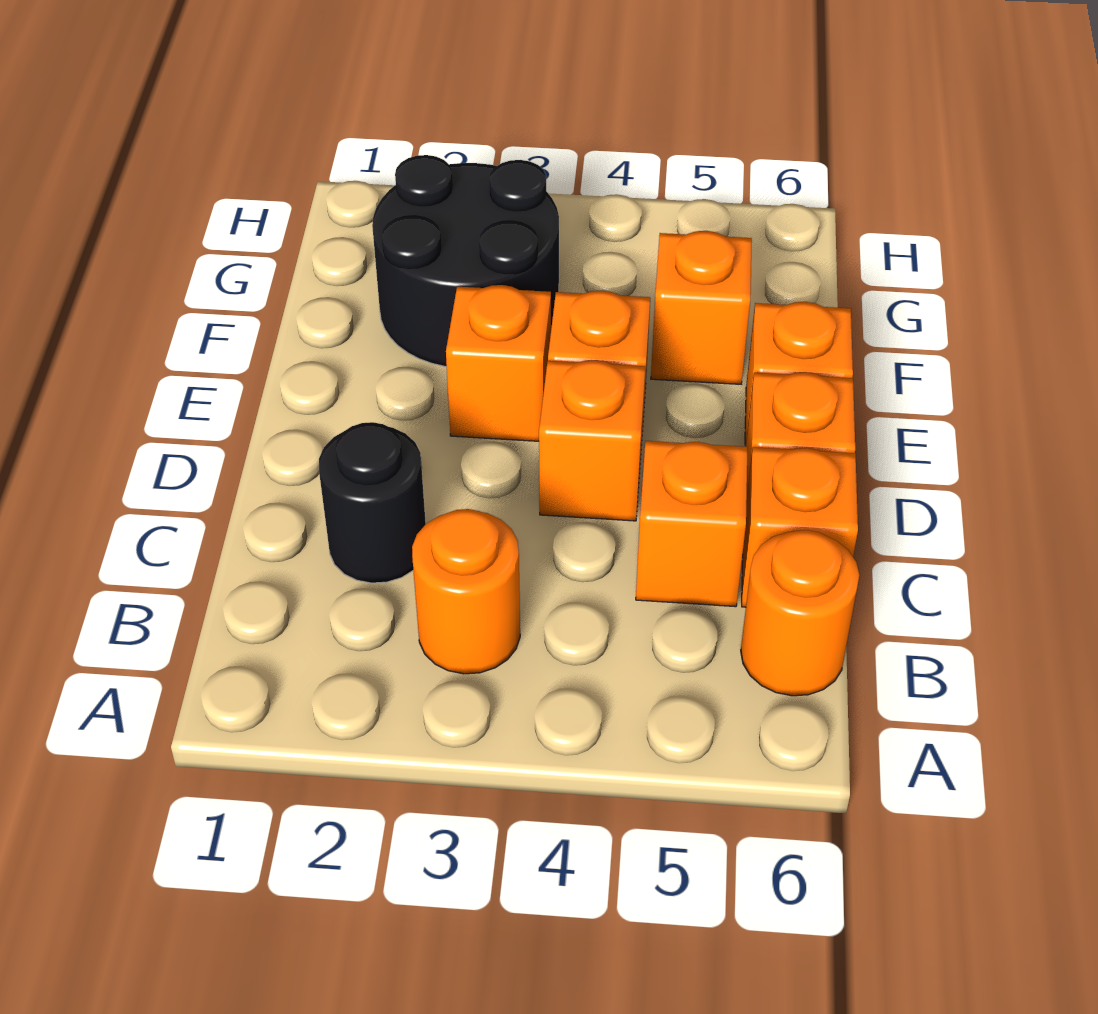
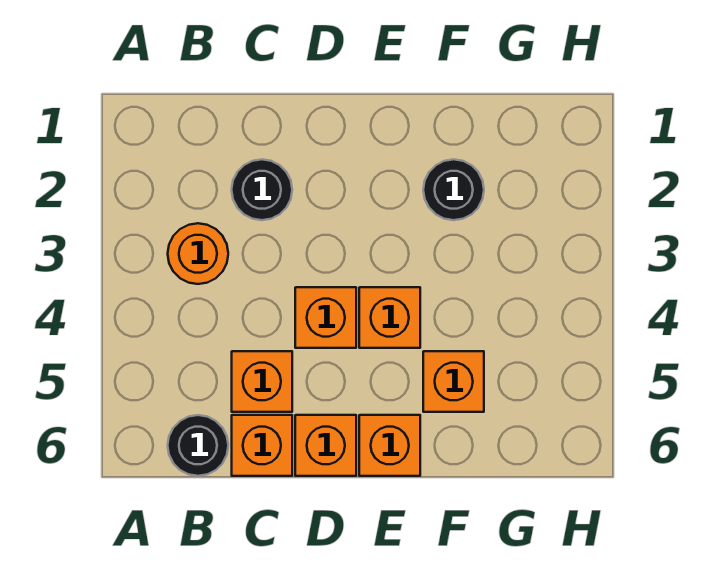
orange 1x1 round brick [741,530,859,696] -> black 1x1 round brick [168,415,228,476]
orange 1x1 brick [446,285,551,441] -> none
black 2x2 round brick [372,155,559,367] -> black 1x1 round brick [423,159,484,220]

